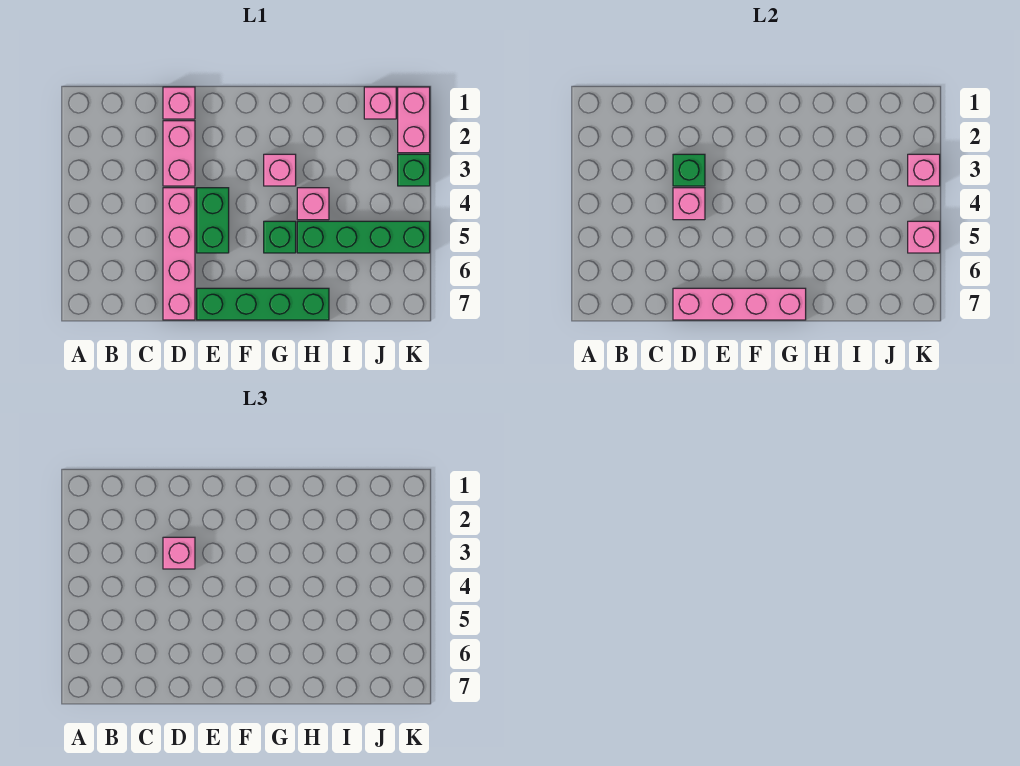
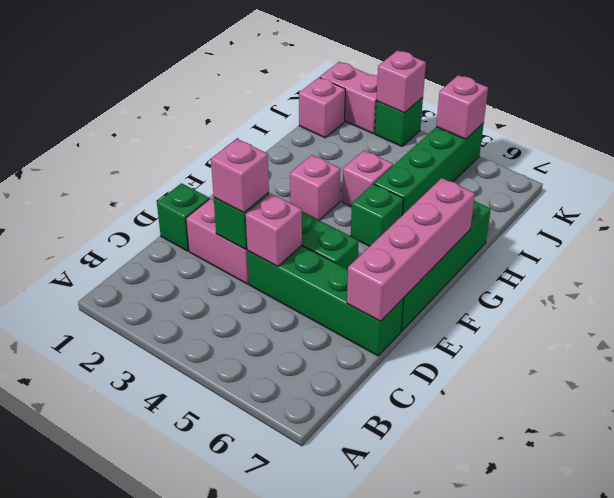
pink 1x1 brick [163,87,195,119] -> green 1x1 brick [157,183,209,251]
pink 1x4 brick [163,188,195,320] -> green 1x4 brick [247,246,403,356]

